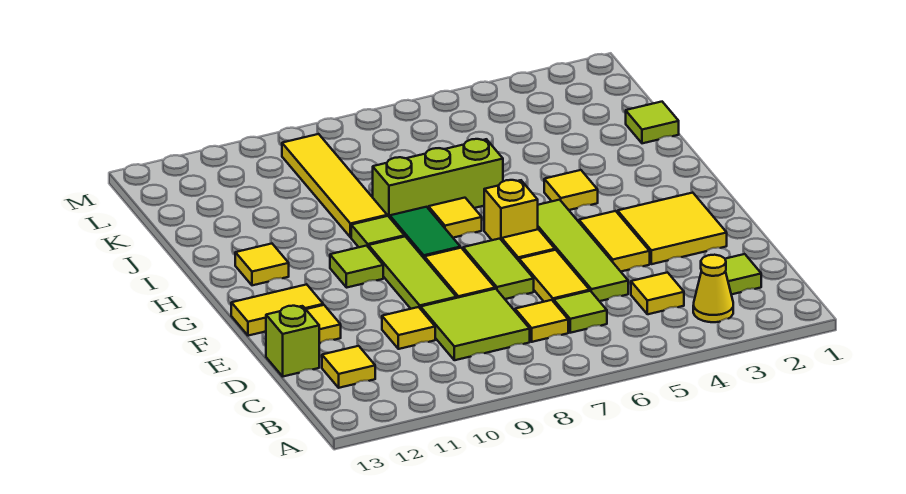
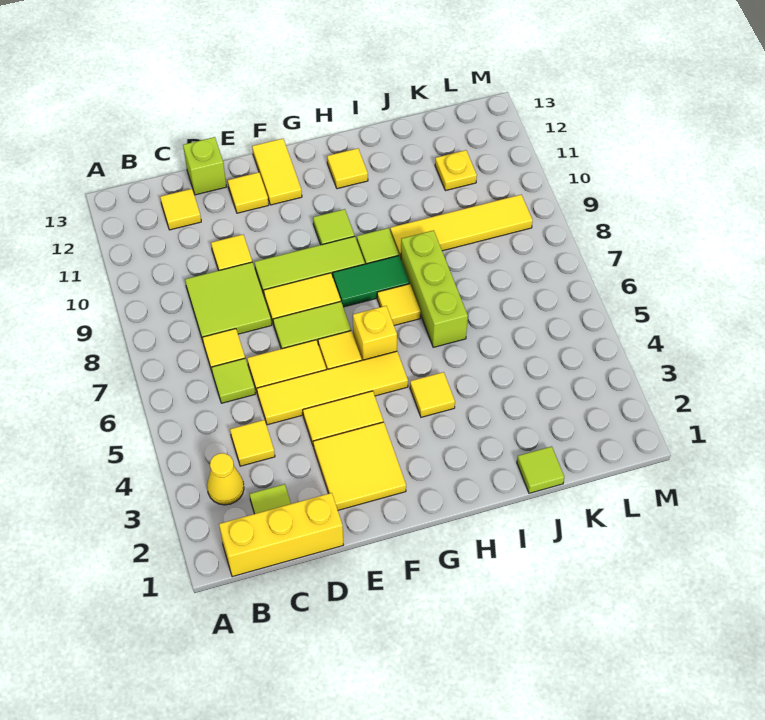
none -> yellow 1x3 brick [219,493,343,577]
lime 1x4 tile [538,200,628,301] -> yellow 1x4 tile [257,351,408,425]
none -> yellow 1x1 plate [435,150,477,191]

